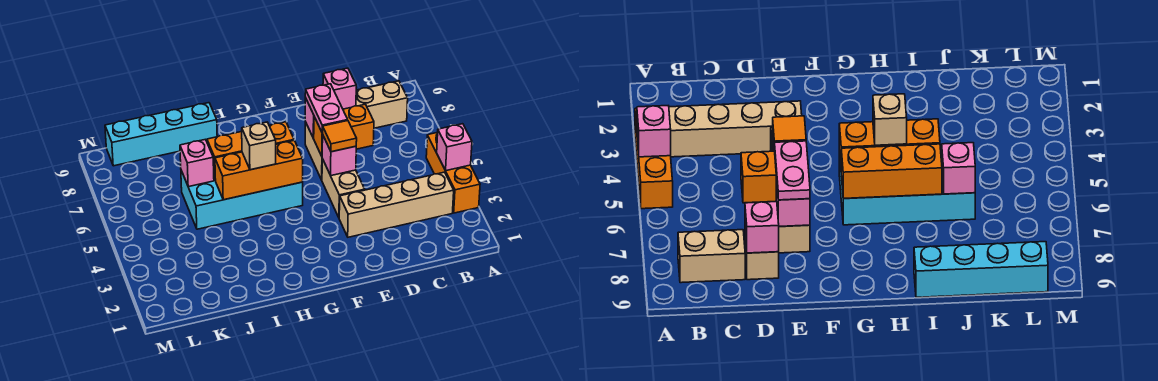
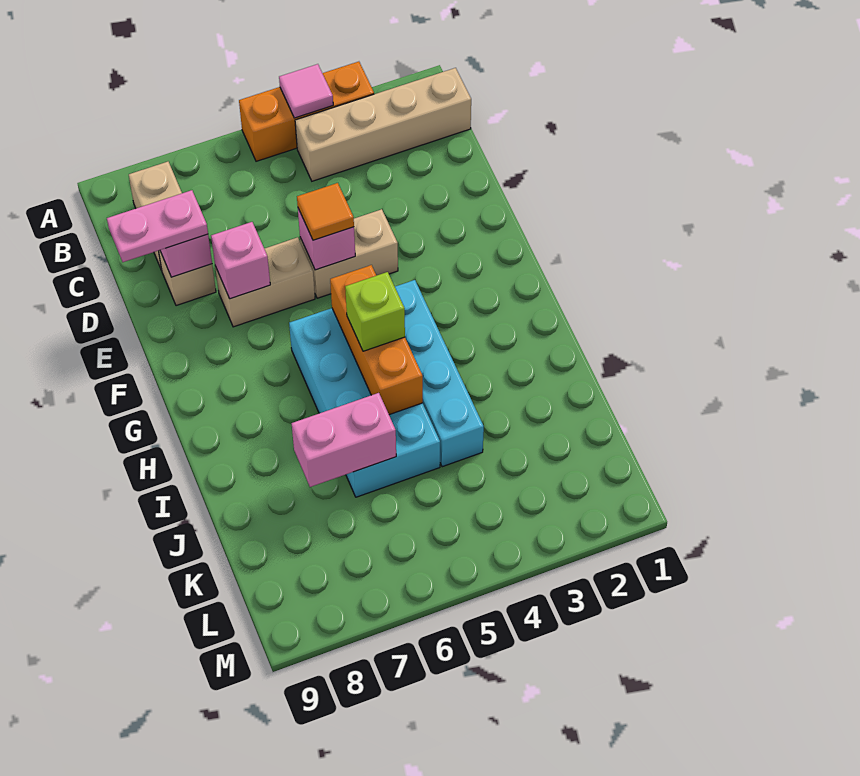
pink 1x1 brick [437,124,472,171] -> pink 1x1 tile [279,64,333,118]
tan 1x4 brick [339,172,454,237] -> tan 1x4 brick turned to [295,68,471,181]
orange 1x2 brick [314,104,374,156] -> none
pink 1x2 plate [305,84,348,133] -> pink 1x2 plate moved to [107,190,208,262]
orange 1x3 brick [207,122,294,181] -> none
tan 1x1 brick [242,122,276,170] -> lime 1x1 brick [345,272,405,351]
cyan 1x4 brick [105,103,217,166] -> cyan 1x4 brick moved to [395,280,484,467]
pink 1x1 brick [180,139,214,187] -> pink 1x2 brick [292,393,396,487]

